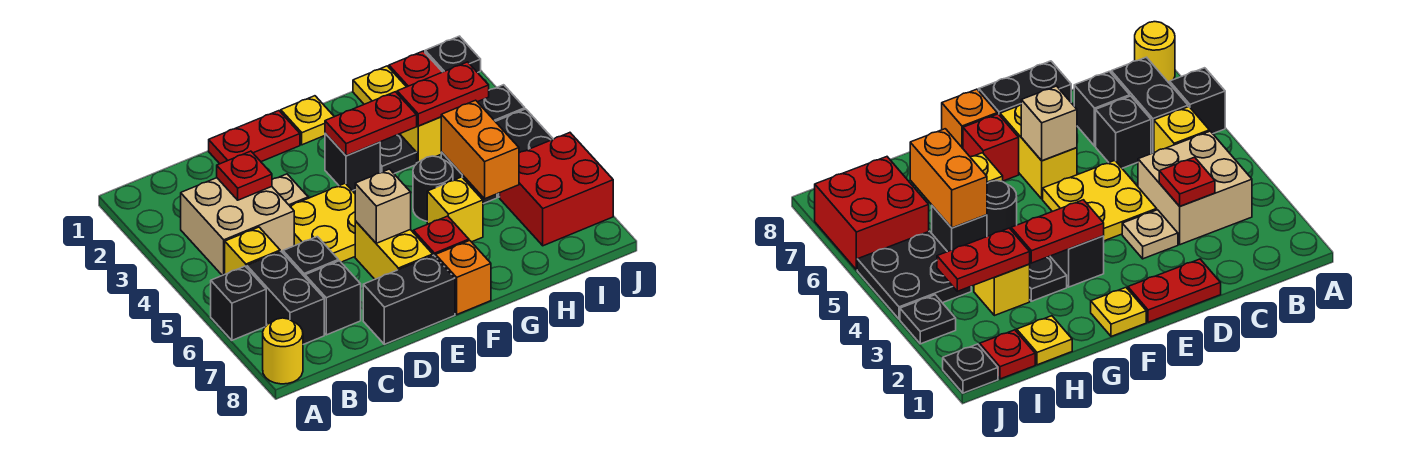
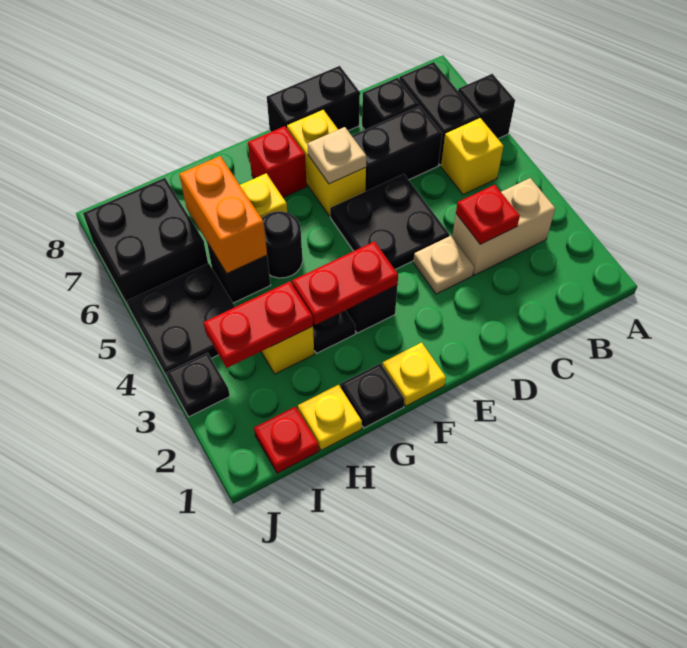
yellow 1x1 round brick [263,318,303,384] -> none
tan 2x2 brick [181,178,294,275] -> tan 1x2 brick [452,178,555,275]
black 1x1 brick [283,237,338,277] -> black 1x2 brick [352,106,442,191]
red 1x2 plate [209,111,300,164] -> none
yellow 2x2 plate [290,183,355,262] -> black 2x2 plate [330,174,450,269]
tan 1x1 brick [355,169,411,243] -> tan 1x1 plate [308,127,366,184]
orange 1x1 brick [436,241,491,314] -> none
red 2x2 brick [500,133,613,246] -> black 2x2 brick [83,178,208,307]
black 1x1 plate [425,36,481,73] -> black 1x1 plate moved to [341,363,405,428]

